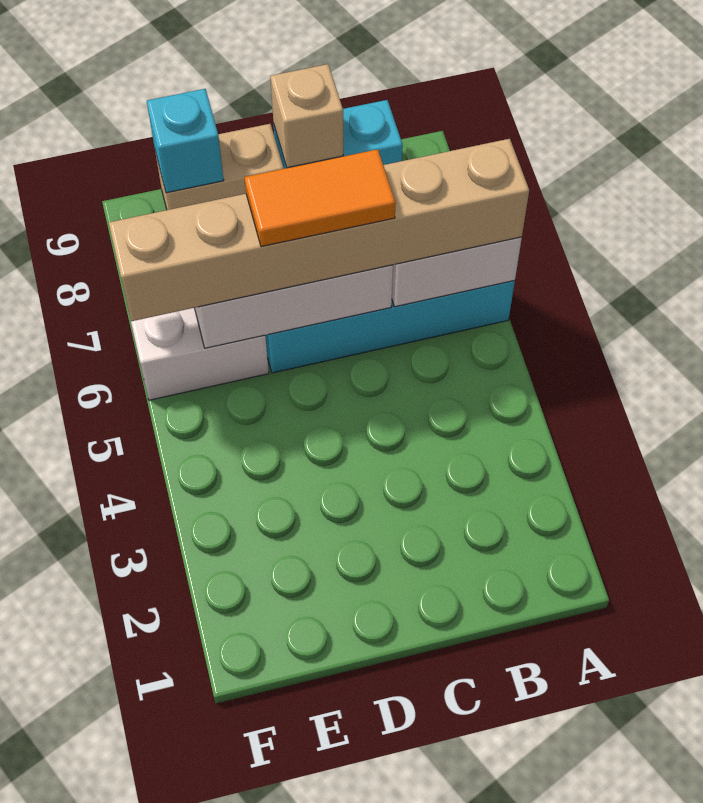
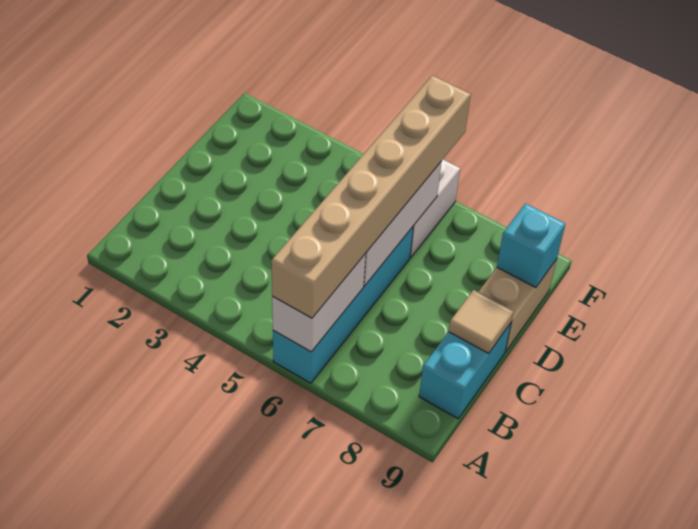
orange 1x2 tile [245,149,396,247] -> none
tan 1x1 brick [270,64,343,168] -> tan 1x1 tile [449,290,514,353]

